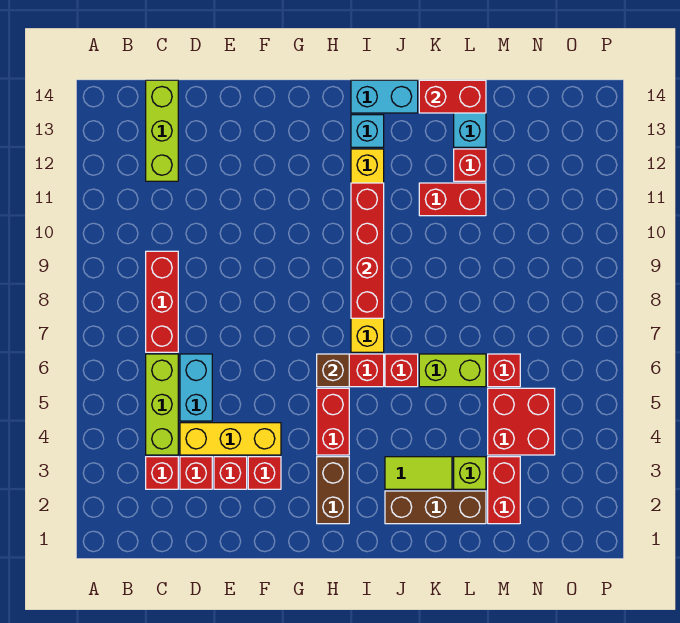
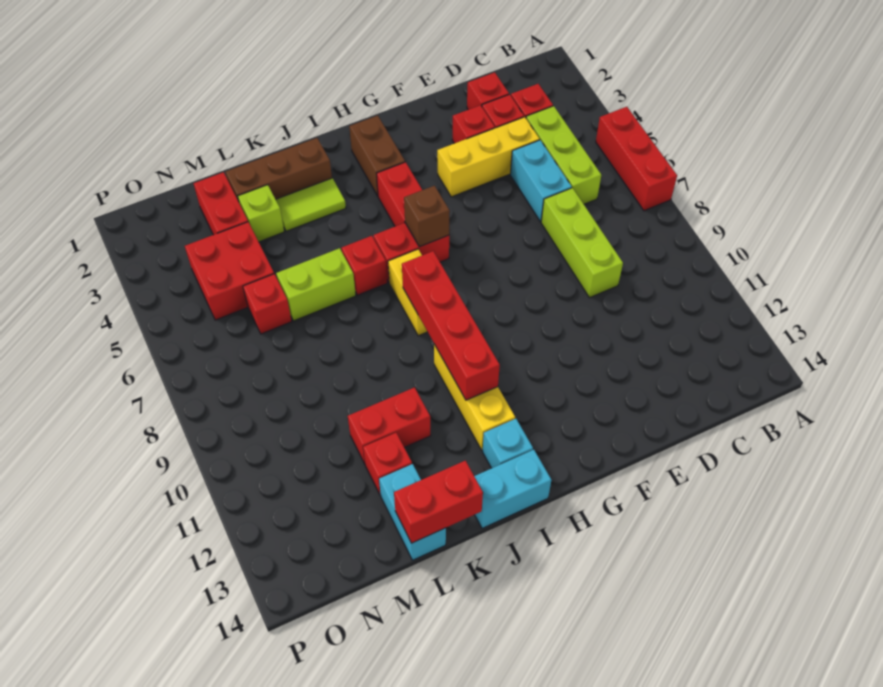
red 1x3 brick [146,251,178,352] -> red 1x3 brick moved to [596,107,677,211]
lime 1x3 brick [146,80,178,181] -> lime 1x3 brick moved to [541,188,623,298]
red 1x1 brick [248,457,281,489] -> red 1x1 brick moved to [467,72,509,110]

